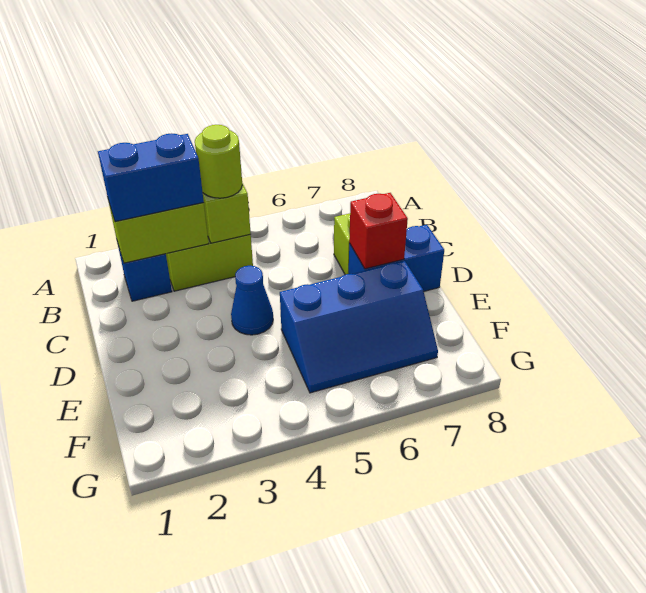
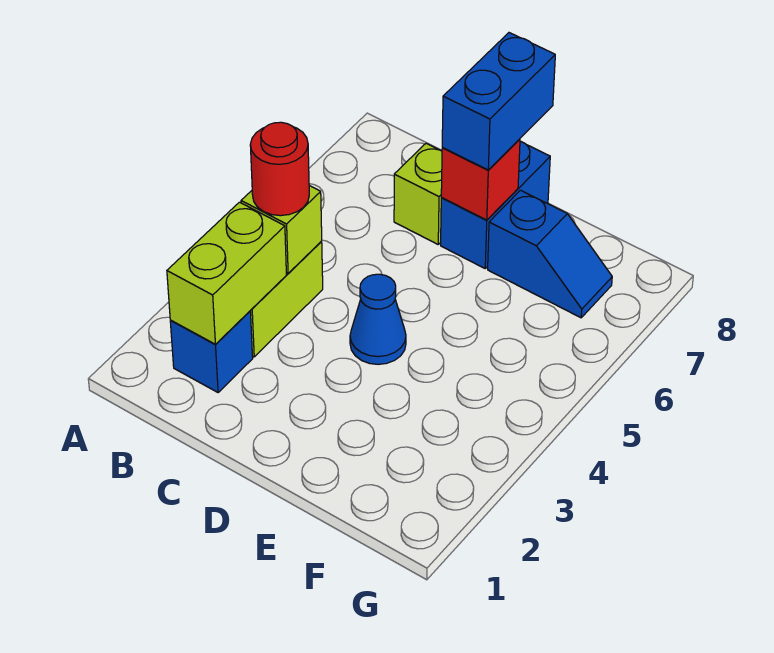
blue 1x2 brick [98,134,204,222] -> blue 1x2 brick moved to [442,33,555,170]
lime 1x1 round brick [195,125,242,198] -> red 1x1 round brick [250,122,309,216]
blue 2x3 slope [280,261,438,393] -> blue 1x2 slope [488,190,612,318]

